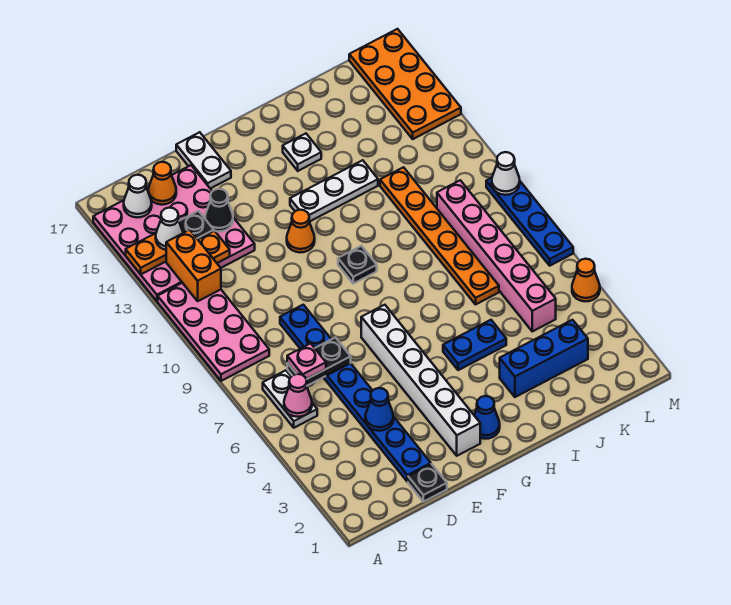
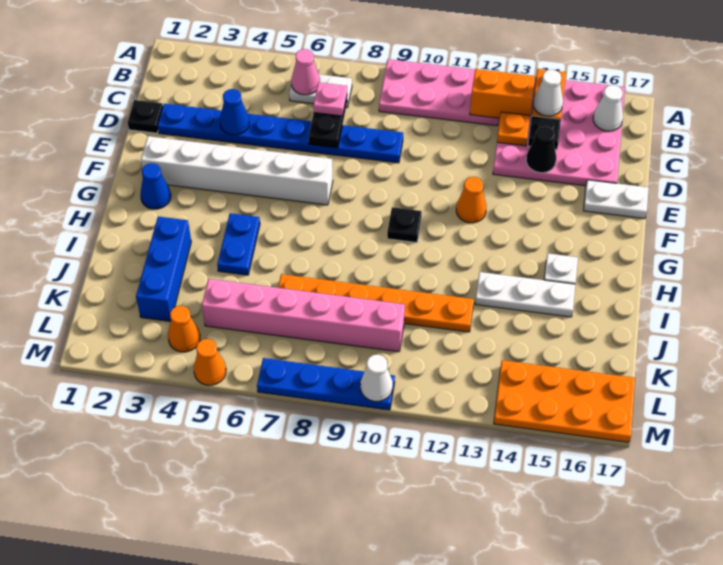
orange 1x1 cone [148,162,176,205] -> orange 1x1 cone moved to [168,306,200,352]
white 1x3 plate [290,160,378,222] -> white 1x3 plate turned to [475,272,575,317]

